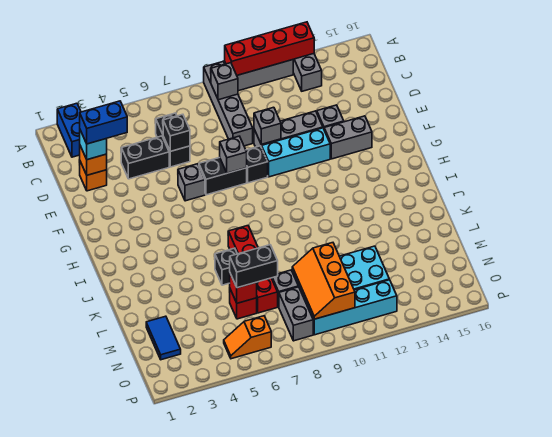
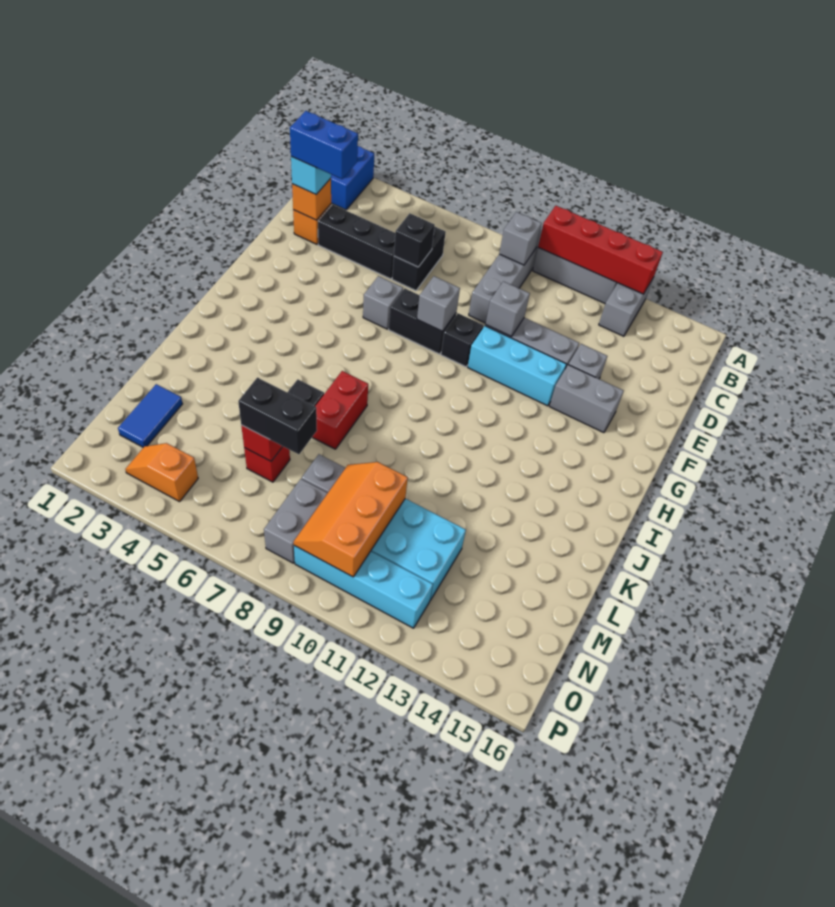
black 1x2 brick [121,136,169,179] -> black 1x3 brick [318,205,395,279]
red 1x4 brick [228,226,278,313] -> red 1x2 brick [312,371,368,449]
orange 1x2 slope [224,316,271,359] -> orange 1x2 slope moved to [125,443,198,502]

